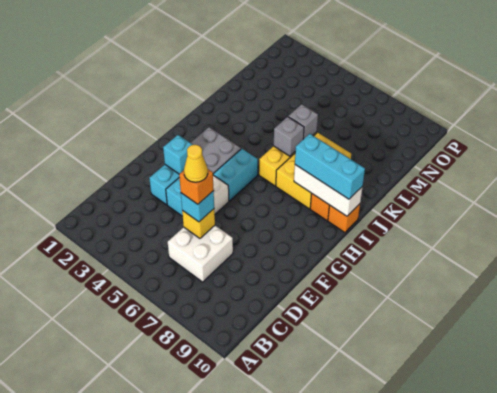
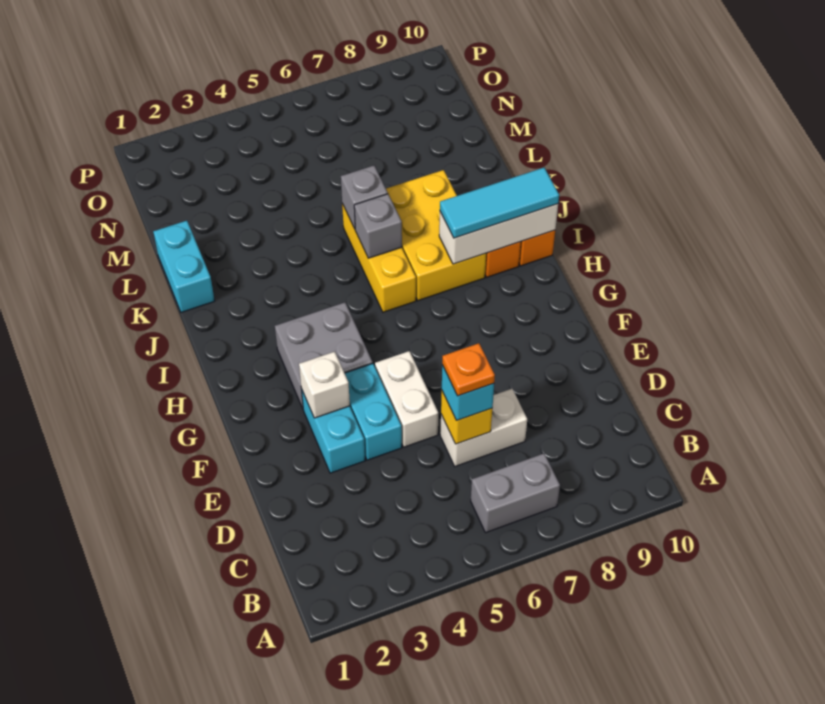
none -> grey 1x2 brick [471,453,560,533]
white 2x2 brick [168,226,233,282] -> white 1x2 brick [440,389,527,466]
orange 1x1 brick [179,169,214,204] -> orange 1x1 plate [442,343,495,396]
yellow 1x1 cone [184,145,208,182] -> none
cyan 1x1 brick [163,135,193,174] -> white 1x1 brick [299,351,350,418]
cyan 1x2 brick [213,149,258,201] -> cyan 1x2 brick moved to [153,221,215,312]
cyan 1x3 brick [295,134,365,199] -> cyan 1x3 tile [440,168,559,238]

